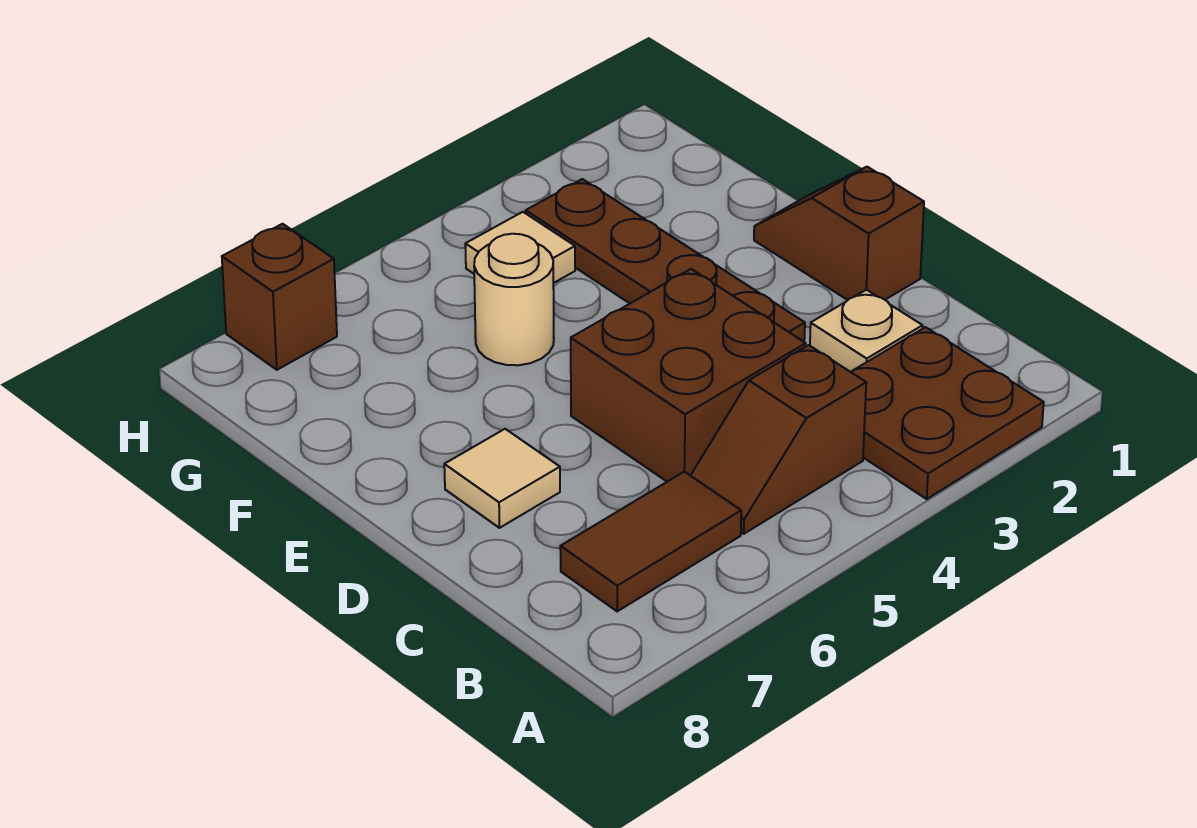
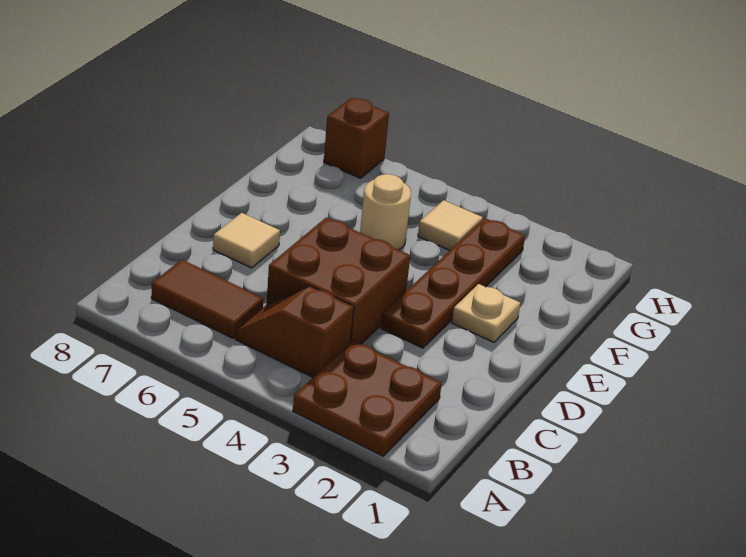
tan 1x1 plate [810,290,923,372] -> tan 1x1 plate moved to [452,284,520,342]
brown 1x2 slope [754,167,924,300] -> none

